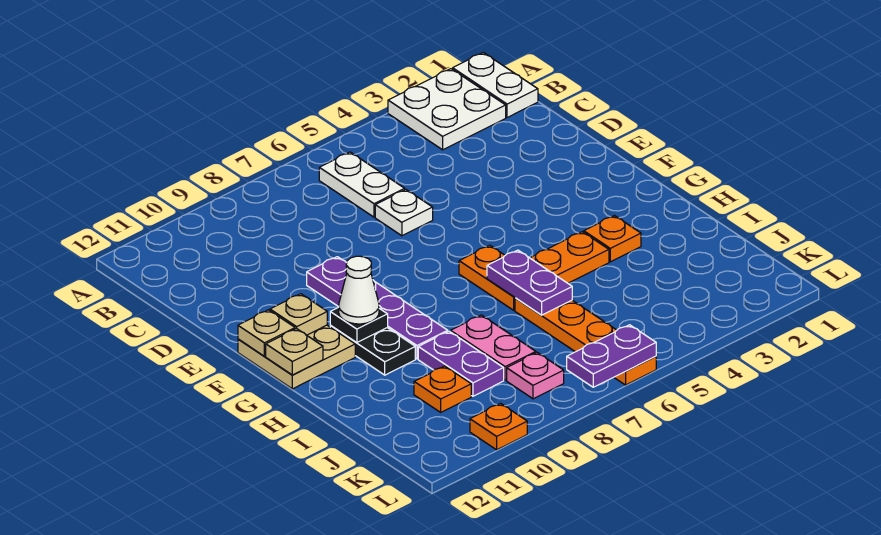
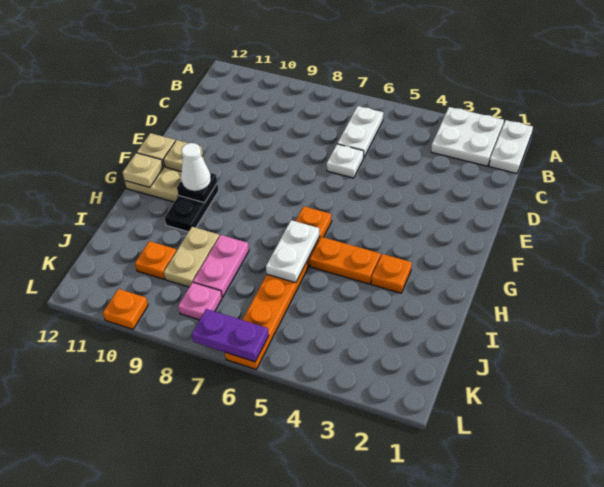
purple 1x4 plate [307,257,448,359] -> none
purple 1x2 plate [487,250,572,315] -> white 1x2 plate [266,220,320,283]
purple 1x2 plate [418,331,504,396] -> tan 1x2 plate [164,227,219,287]

